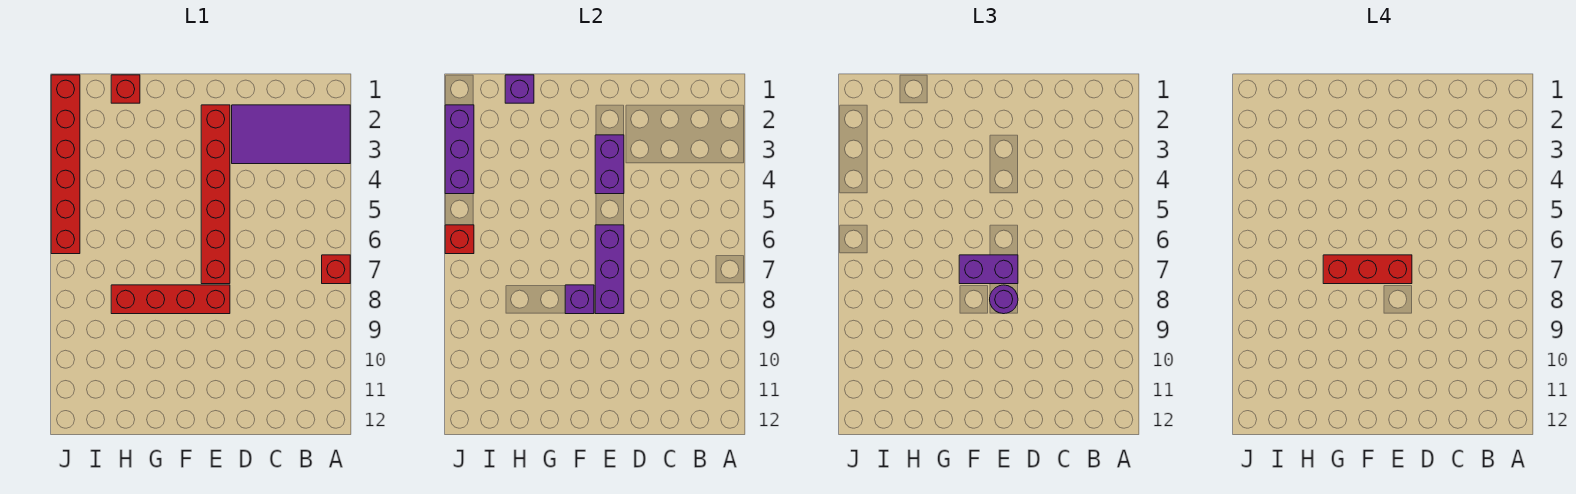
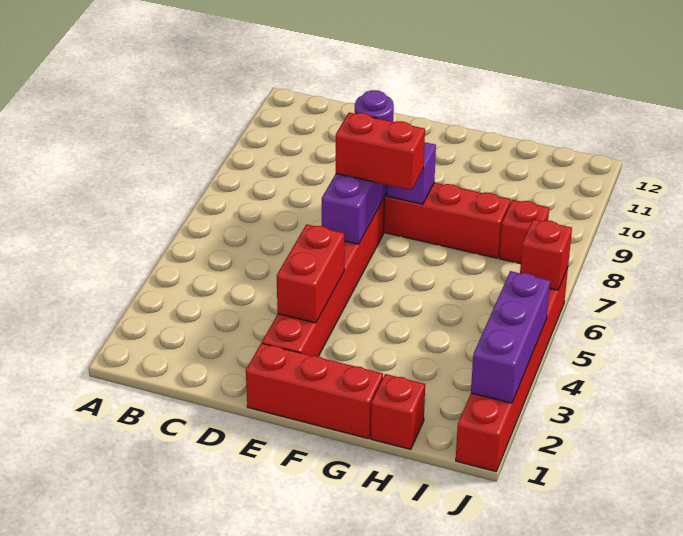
purple 2x4 tile [232,105,350,164] -> none
red 1x1 brick [322,255,350,284] -> red 1x1 brick moved to [499,200,549,264]
purple 1x2 brick [595,135,624,194] -> red 1x2 brick [277,224,344,323]
purple 1x2 brick [959,255,1018,284] -> red 1x2 brick [336,113,425,190]
red 1x3 brick [1323,255,1412,284] -> red 1x3 brick moved to [246,343,383,439]
purple 1x1 brick [505,75,534,103] -> none

